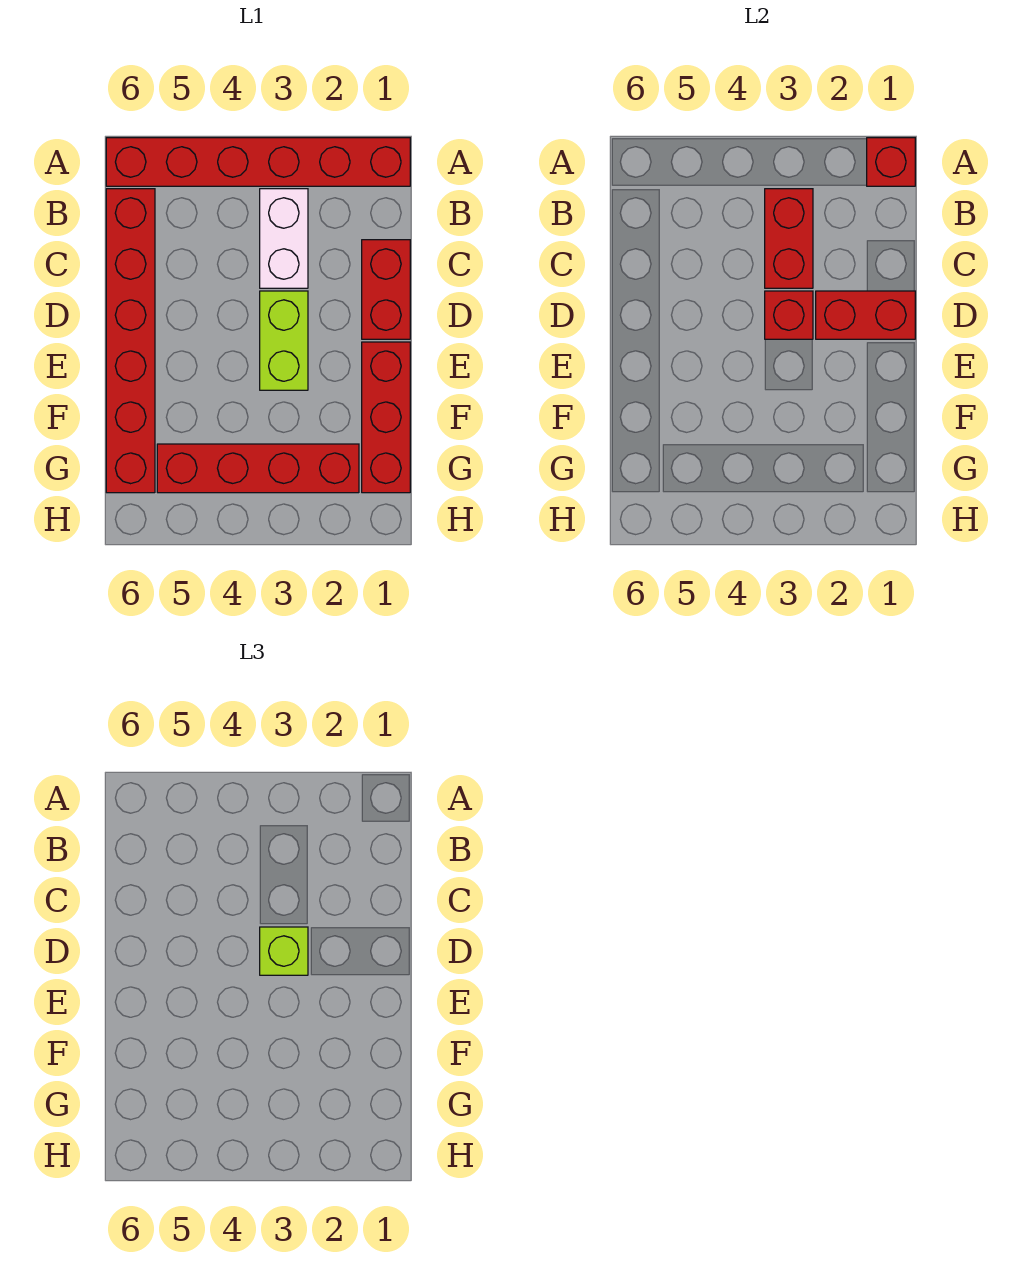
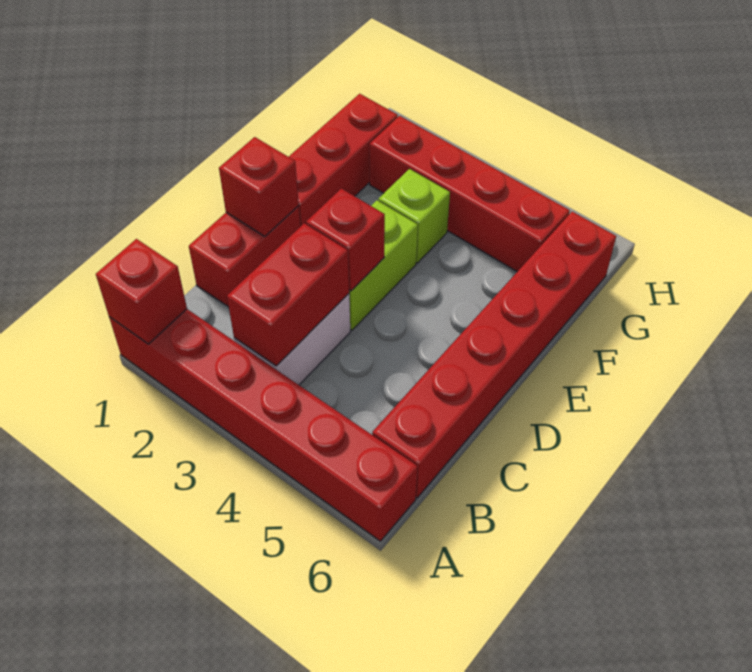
red 1x2 brick [816,291,915,339] -> red 1x1 brick [219,137,299,236]
lime 1x1 brick [260,927,308,975] -> lime 1x1 brick moved to [378,169,450,263]

